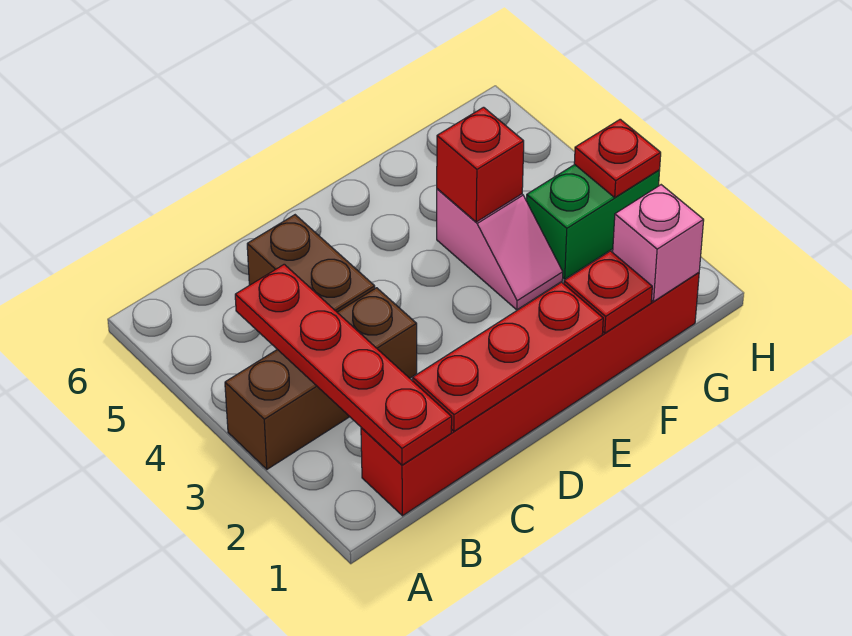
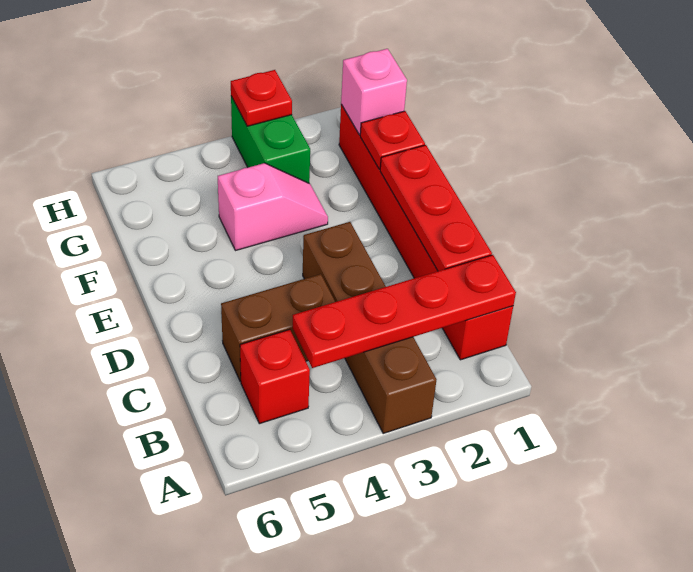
brown 1x3 brick [225,288,417,469] -> brown 1x4 brick [303,222,436,433]
red 1x1 brick [437,107,524,222] -> red 1x1 brick moved to [240,330,310,424]

